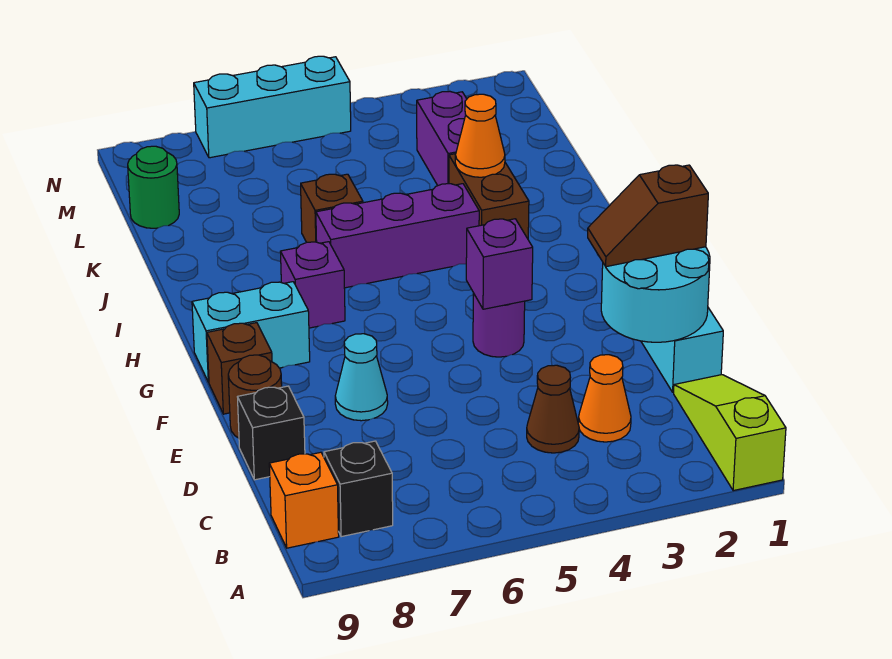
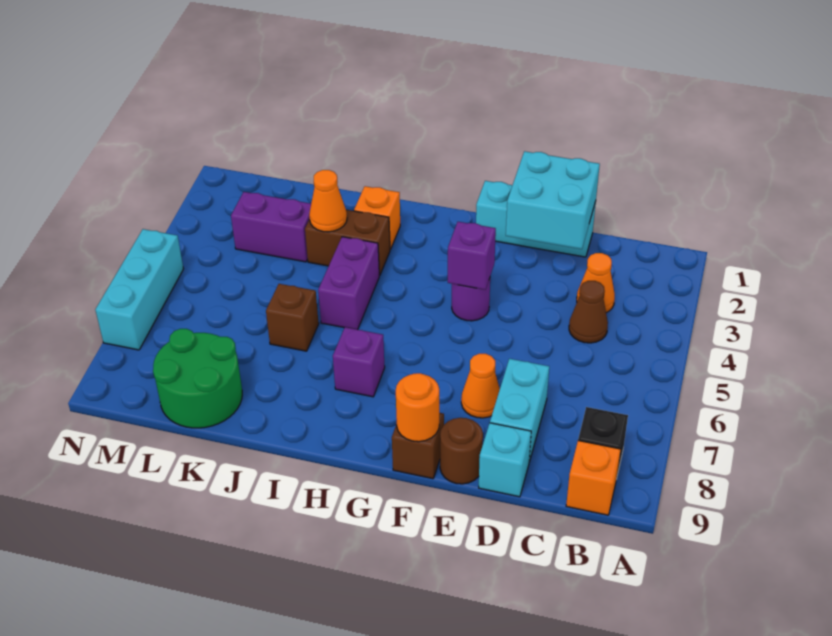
lime 1x3 slope [674,375,786,491] -> none
cyan 2x2 round brick [601,247,710,342] -> cyan 2x2 brick [506,151,600,249]
black 1x1 brick [238,386,305,480] -> cyan 1x1 brick [479,423,531,497]
brown 1x2 slope [588,165,708,267] -> none
cyan 1x1 cone [335,334,388,421] -> orange 1x1 cone [461,354,500,418]
none -> orange 1x1 round brick [396,373,439,442]
cyan 1x2 brick [192,282,310,382] -> cyan 1x2 brick moved to [490,359,549,461]
none -> orange 1x1 brick [354,186,400,250]
purple 1x3 brick [316,184,479,288] -> purple 1x2 brick [318,237,379,330]
green 1x1 round brick [128,146,179,228] -> green 2x2 round brick [153,329,242,428]

